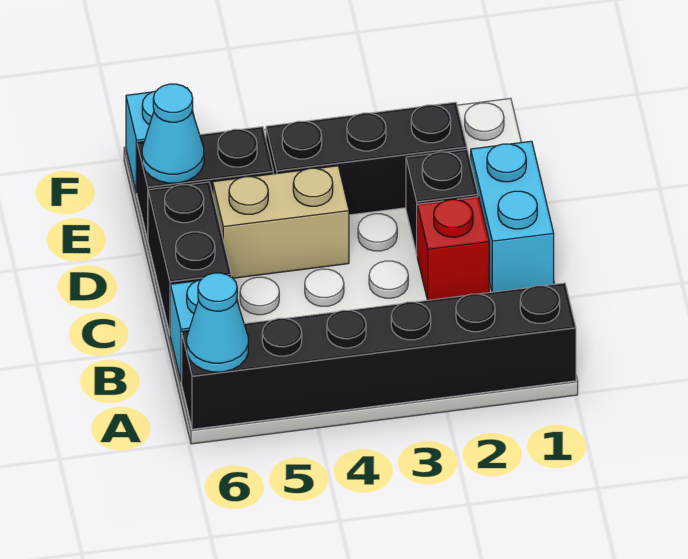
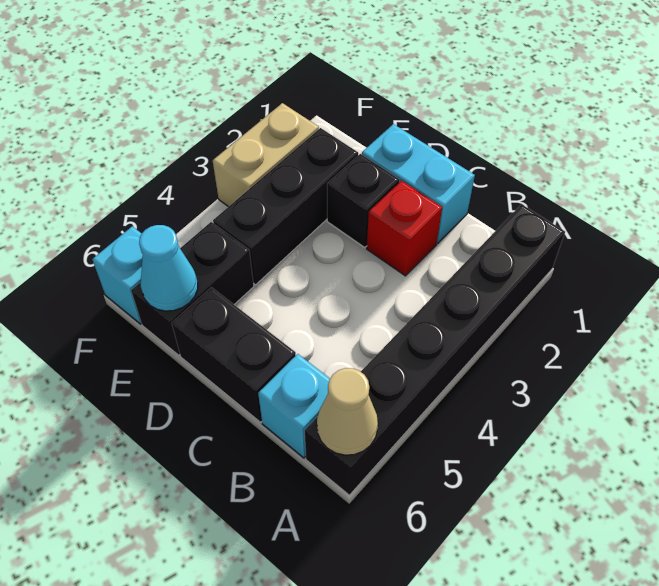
cyan 1x1 cone [187,273,248,372] -> tan 1x1 cone [317,368,378,455]
tan 1x2 brick [213,166,349,278] -> tan 1x2 brick moved to [213,103,319,207]

